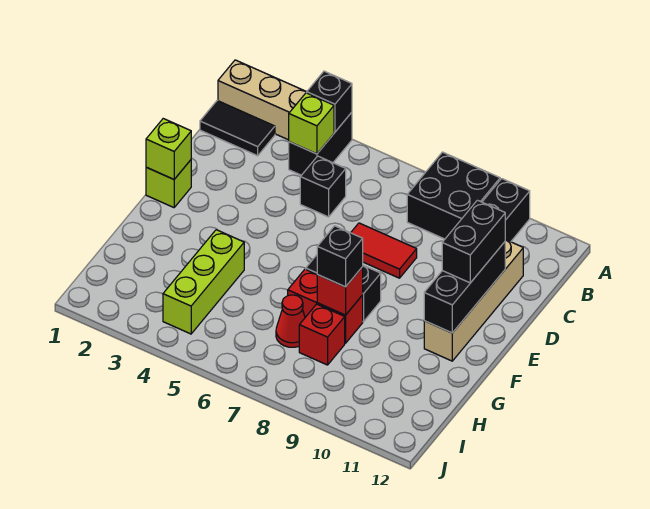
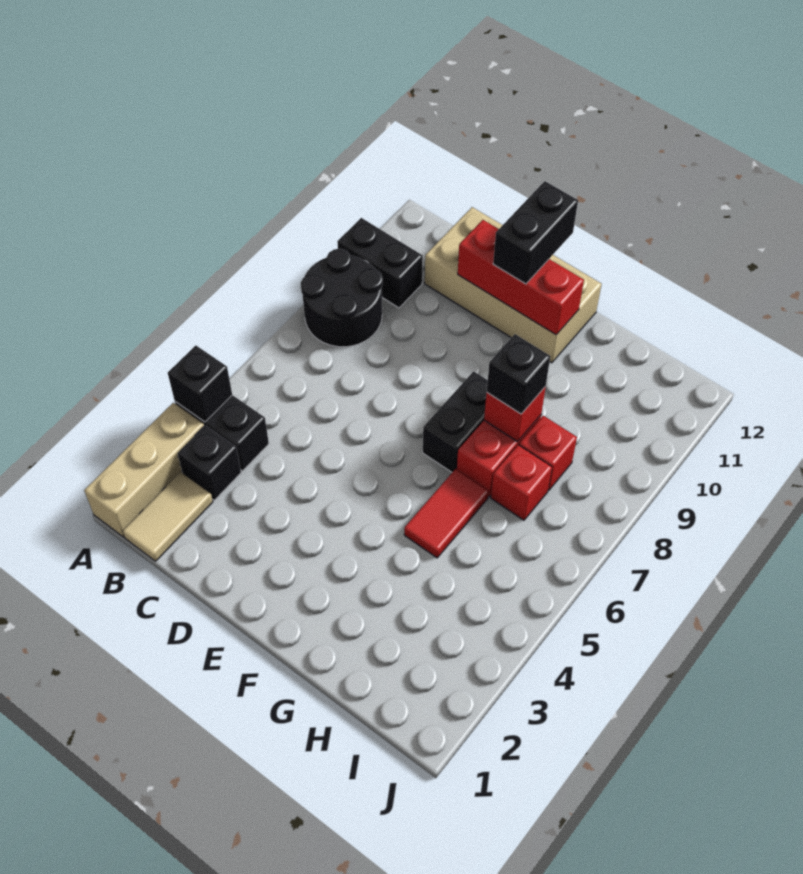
black 2x2 brick [407,152,500,239] -> black 2x2 round brick [301,249,383,347]
black 1x2 tile [200,101,275,156] -> tan 1x2 tile [123,472,213,561]
lime 1x1 brick [289,93,334,154] -> none
black 1x1 brick [300,156,346,217] -> black 1x1 brick moved to [178,425,241,500]
tan 1x4 brick [424,240,523,361] -> tan 2x4 brick [425,207,602,363]
red 1x2 tile [351,223,417,278] -> red 1x2 tile moved to [404,469,489,558]
black 1x3 brick [424,242,505,333] -> red 1x3 brick [458,220,584,335]
black 1x2 brick [442,200,505,283] -> black 1x2 brick turned to [493,181,578,284]
lime 1x1 brick [146,160,191,208] -> none
lime 1x1 brick [146,119,191,179] -> none
lime 1x3 brick [163,230,244,334] -> none
red 1x1 cone [276,295,305,347] -> red 1x1 brick [491,445,552,520]

